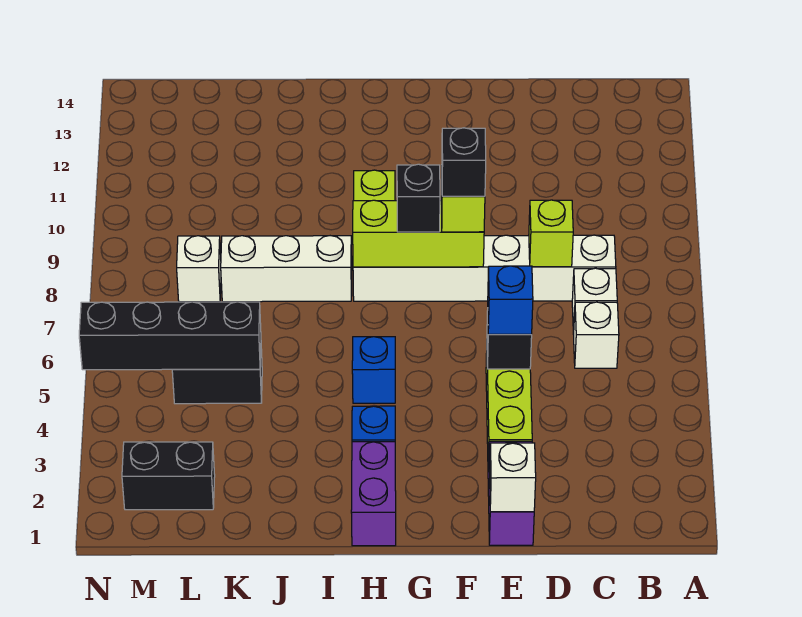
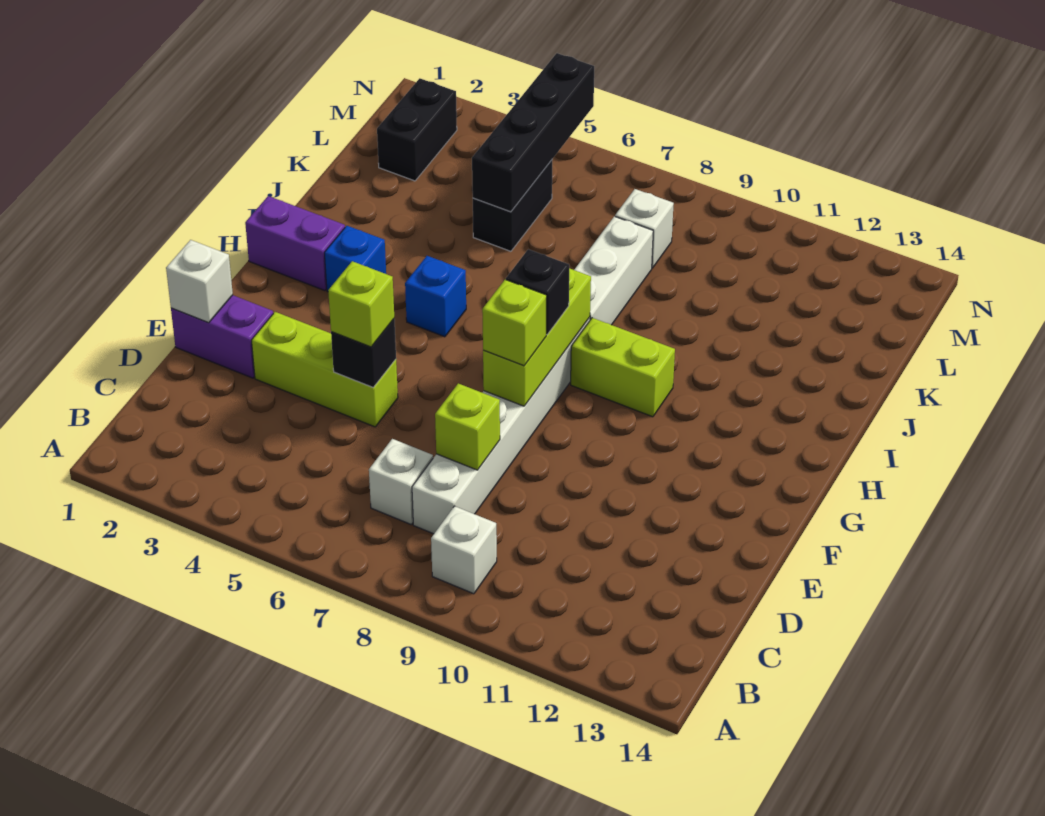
white 1x1 brick [574,302,619,368] -> white 1x1 brick moved to [431,506,497,594]
blue 1x1 brick [488,266,533,334] -> lime 1x1 brick [328,261,394,347]
black 1x1 brick [442,128,486,196] -> none

